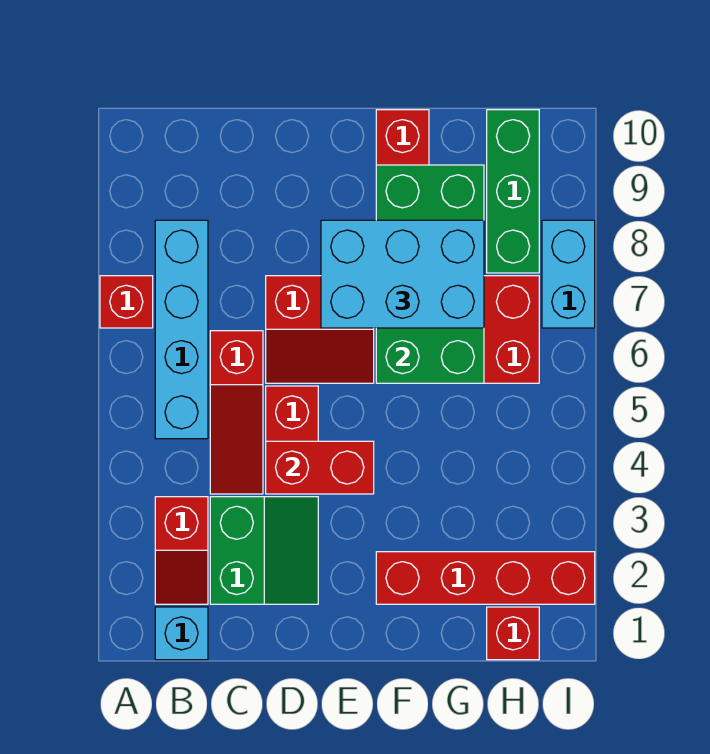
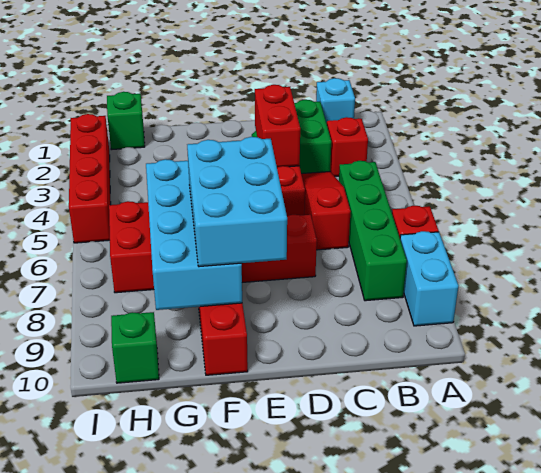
cyan 1x4 brick [155,220,208,439] -> green 1x4 brick [339,161,407,301]
red 1x2 brick [266,441,374,494] -> red 1x2 brick turned to [255,85,300,167]
cyan 2x3 brick [321,220,484,328] -> cyan 2x3 brick turned to [187,137,287,267]
red 1x4 brick [376,552,595,604] -> red 1x4 brick turned to [69,114,111,243]
green 2x4 brick [376,165,484,383] -> cyan 2x4 brick [146,159,242,310]
red 1x1 brick [487,607,539,660] -> green 1x1 brick [107,92,145,150]
green 1x3 brick [487,110,539,273] -> green 1x1 brick [111,312,159,383]
cyan 1x2 brick [542,220,595,328] -> cyan 1x2 brick moved to [400,231,458,326]

